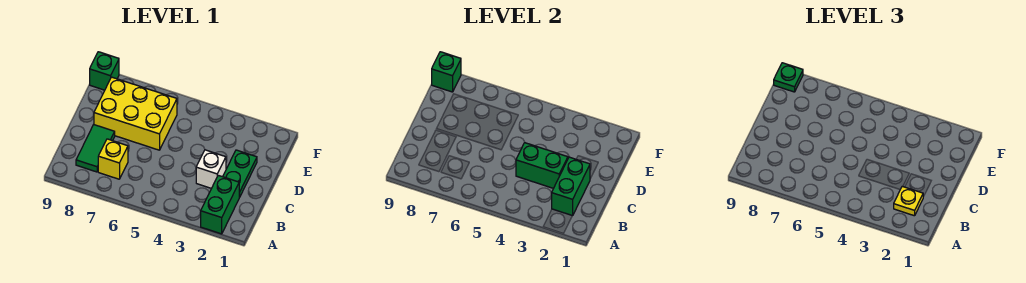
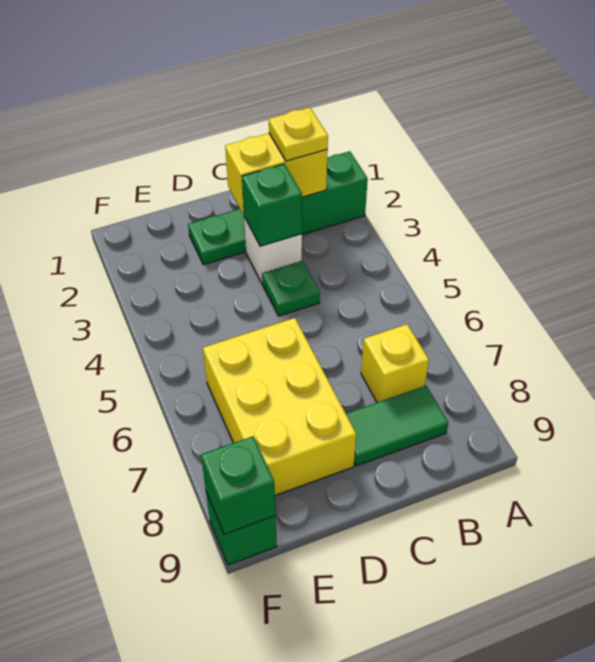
green 1x2 brick [552,157,590,216] -> yellow 1x2 brick [225,133,328,215]
green 1x2 brick [516,143,568,188] -> green 1x1 brick [242,164,302,246]
green 1x1 plate [774,63,803,92] -> green 1x1 plate moved to [262,261,320,316]

